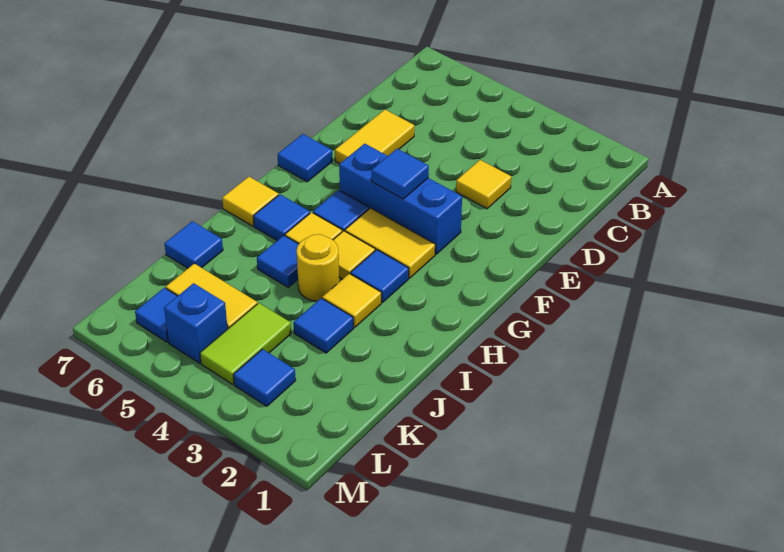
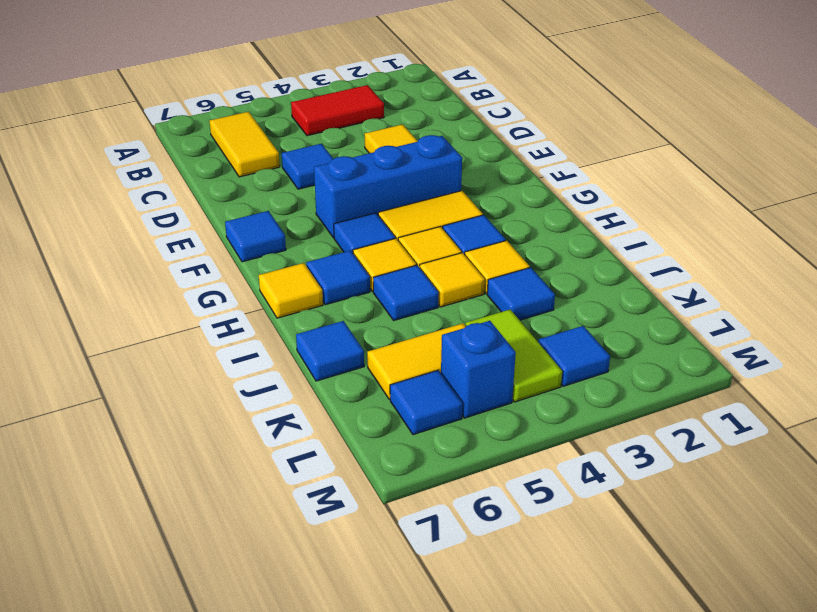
none -> red 1x2 tile [291,85,384,136]
yellow 1x2 tile [335,109,414,164] -> yellow 1x2 tile moved to [210,112,280,177]
blue 1x1 tile [372,149,429,199] -> blue 1x1 tile moved to [282,144,333,189]
yellow 1x1 round brick [297,234,339,301] -> yellow 1x1 tile [420,253,485,307]

